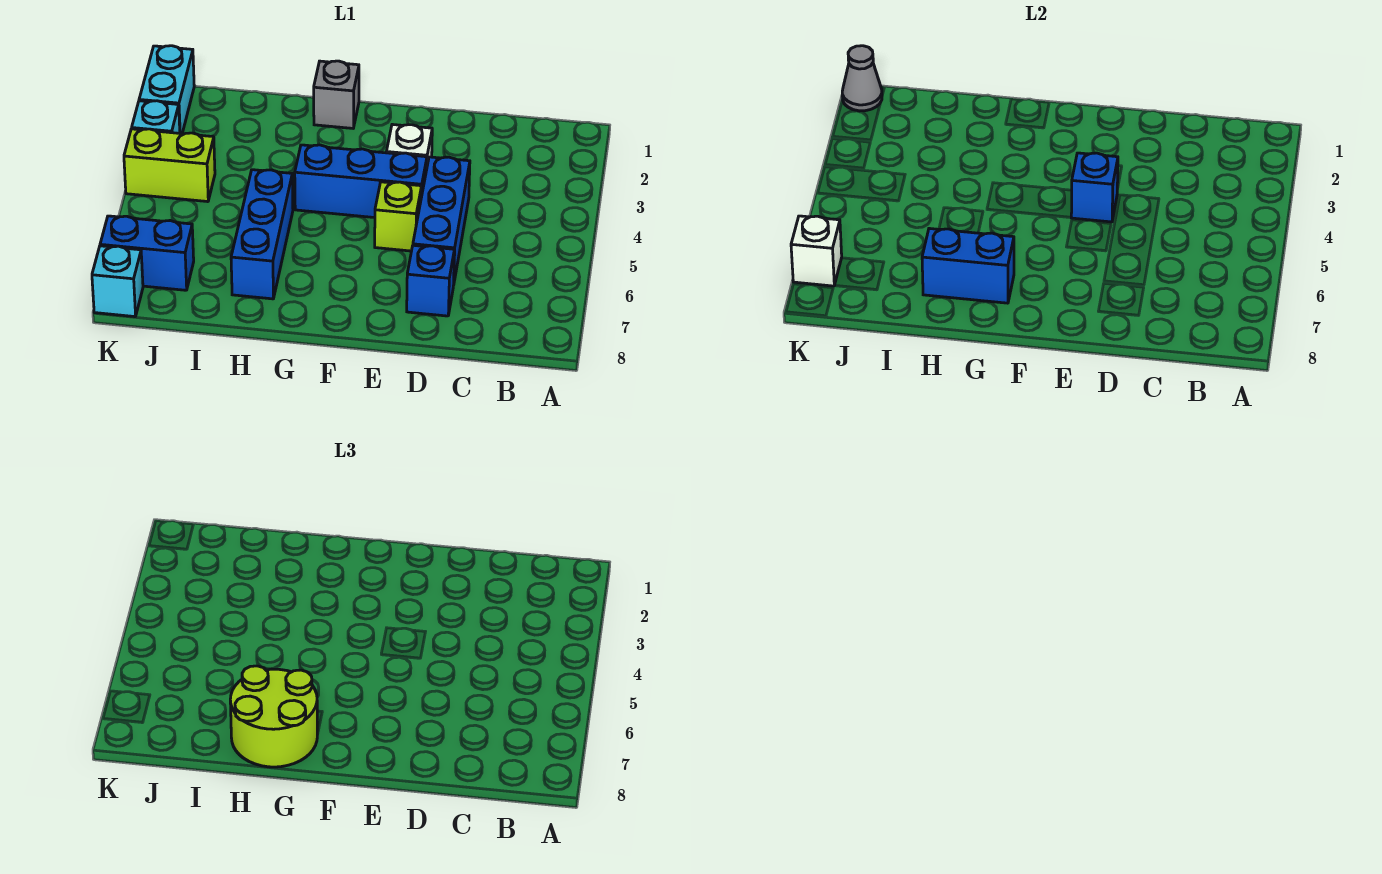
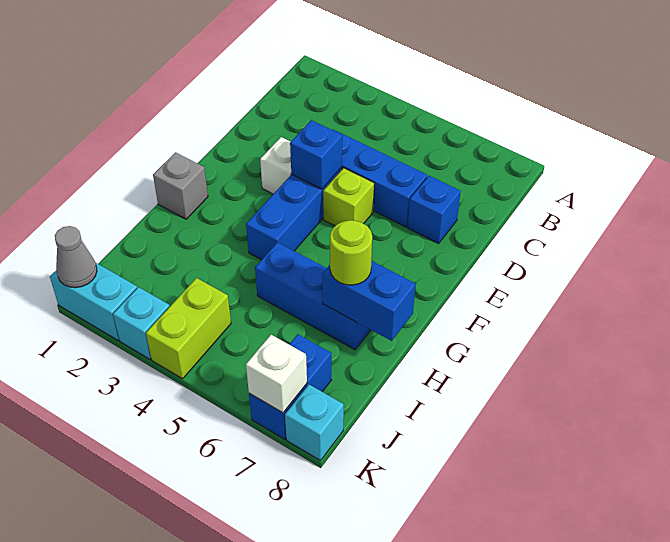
blue 1x2 brick [922,228,1014,303] -> blue 1x2 brick turned to [322,261,415,341]
lime 2x2 round brick [230,666,317,767] -> lime 1x1 round brick [330,220,372,285]

